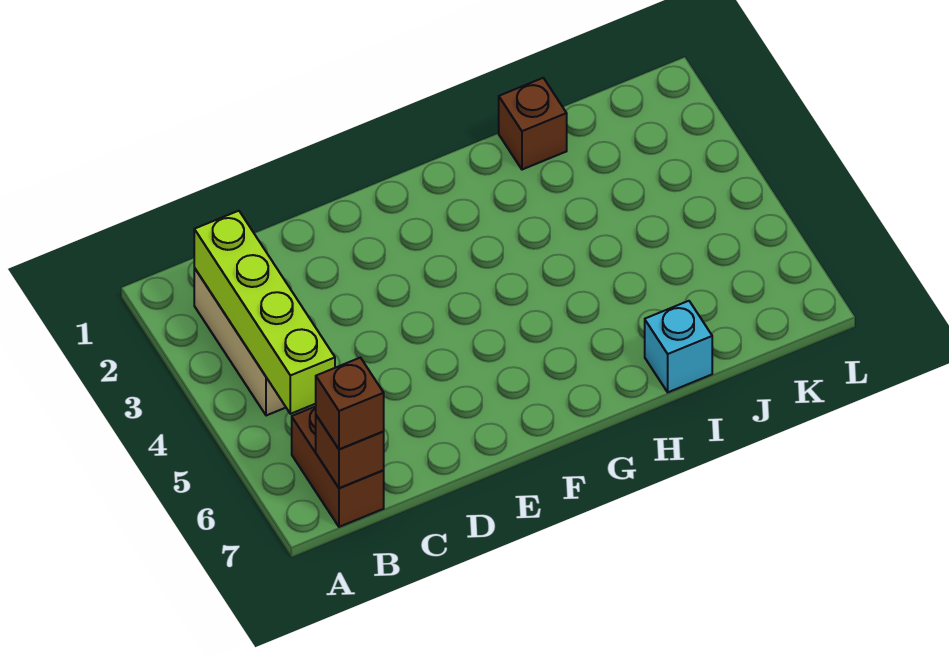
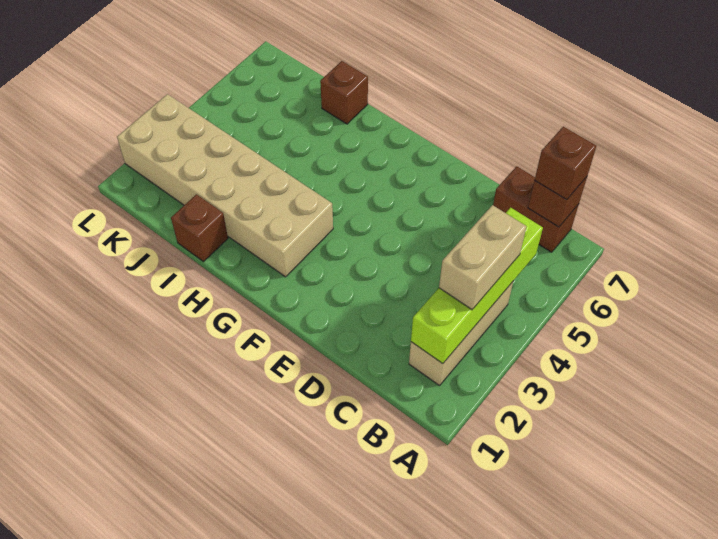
none -> tan 1x2 brick [439,205,526,309]
brown 1x2 brick [292,406,384,527] -> brown 1x2 brick turned to [493,166,579,252]
none -> tan 2x6 brick [117,94,333,277]
cyan 1x1 brick [645,301,712,392] -> brown 1x1 brick [320,61,368,124]

